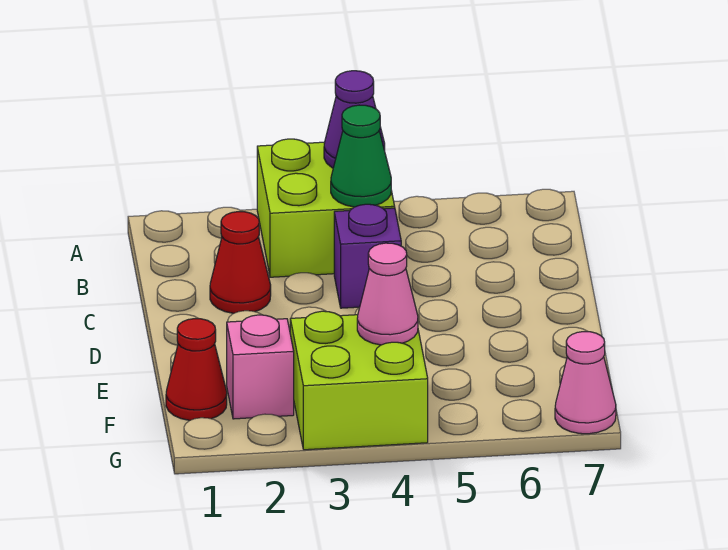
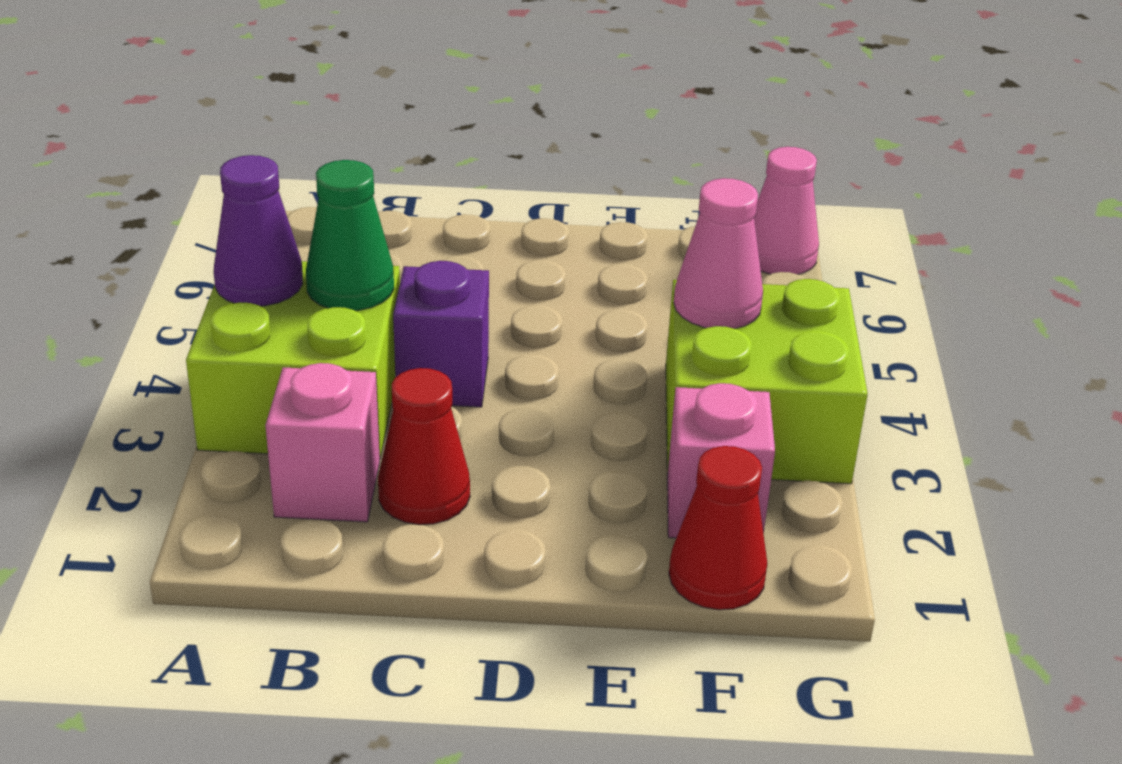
none -> pink 1x1 brick [265,363,380,522]

